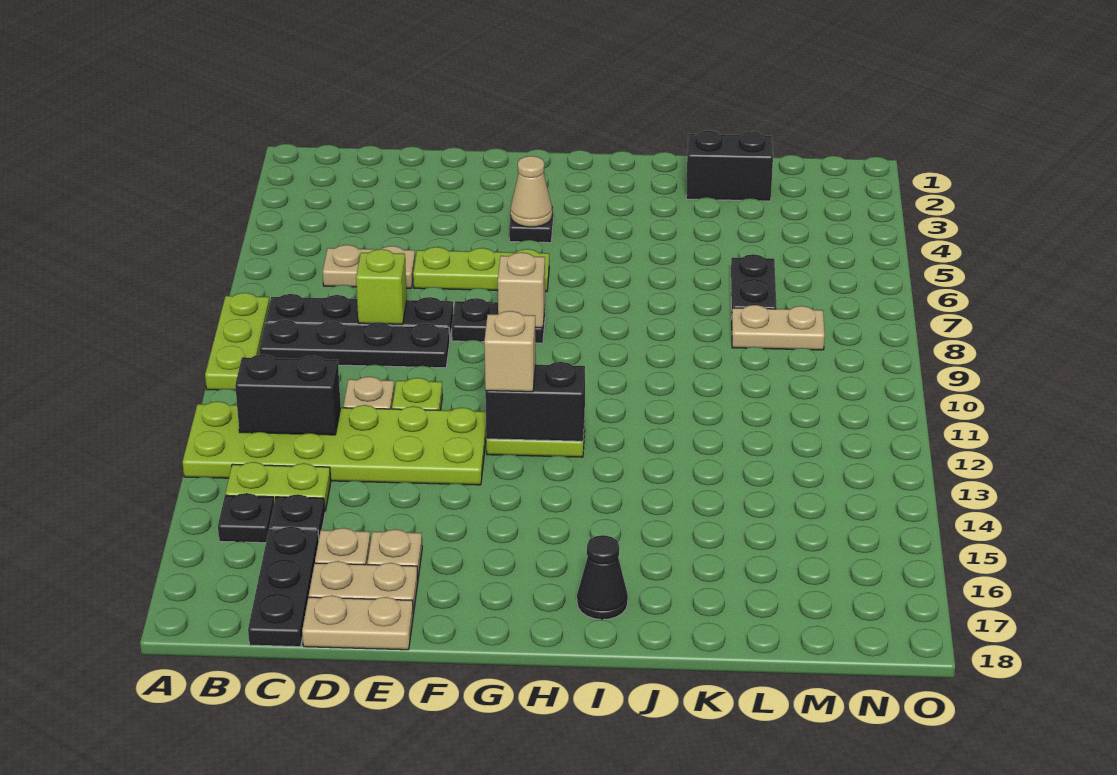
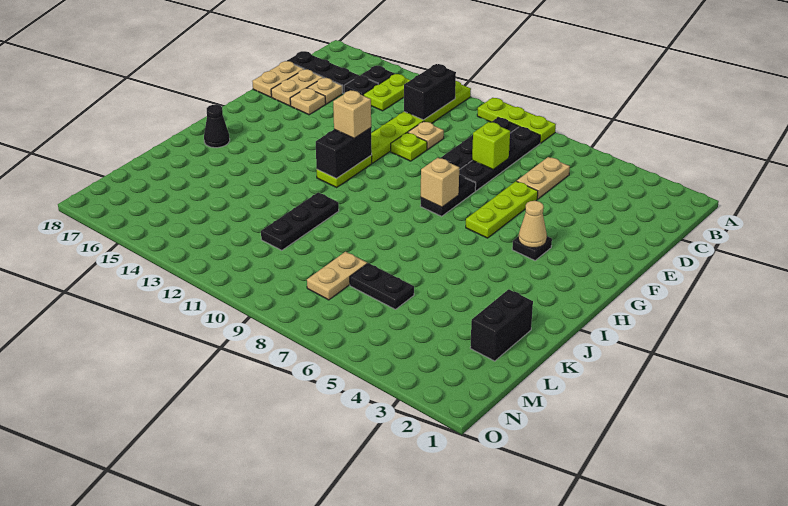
lime 2x6 plate [183,401,486,485] -> lime 1x6 plate [371,81,471,163]
none -> black 1x3 plate [261,193,339,250]

